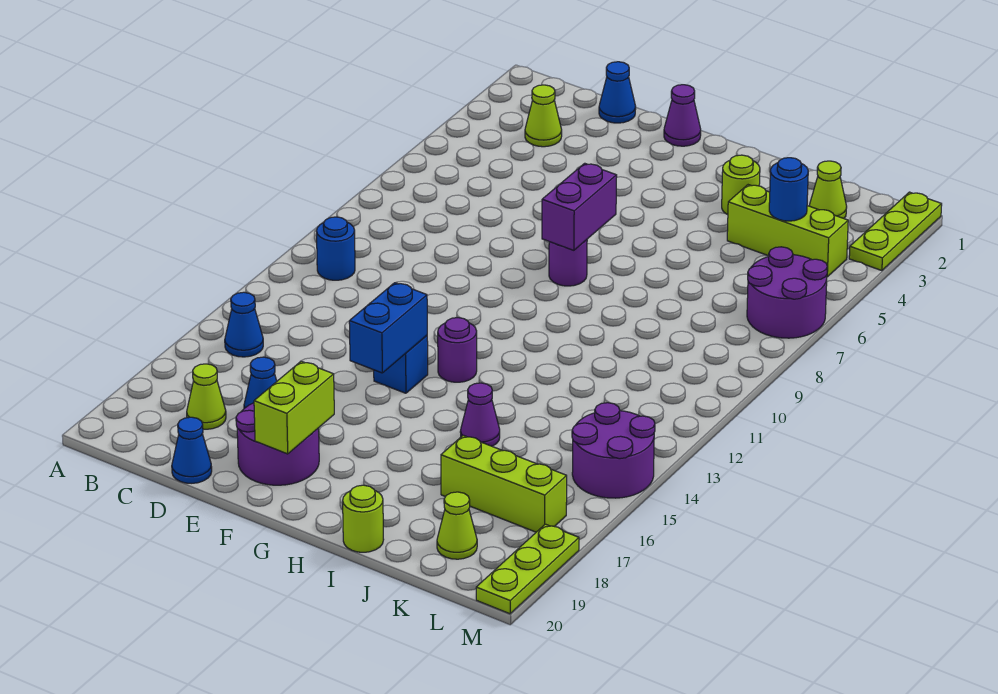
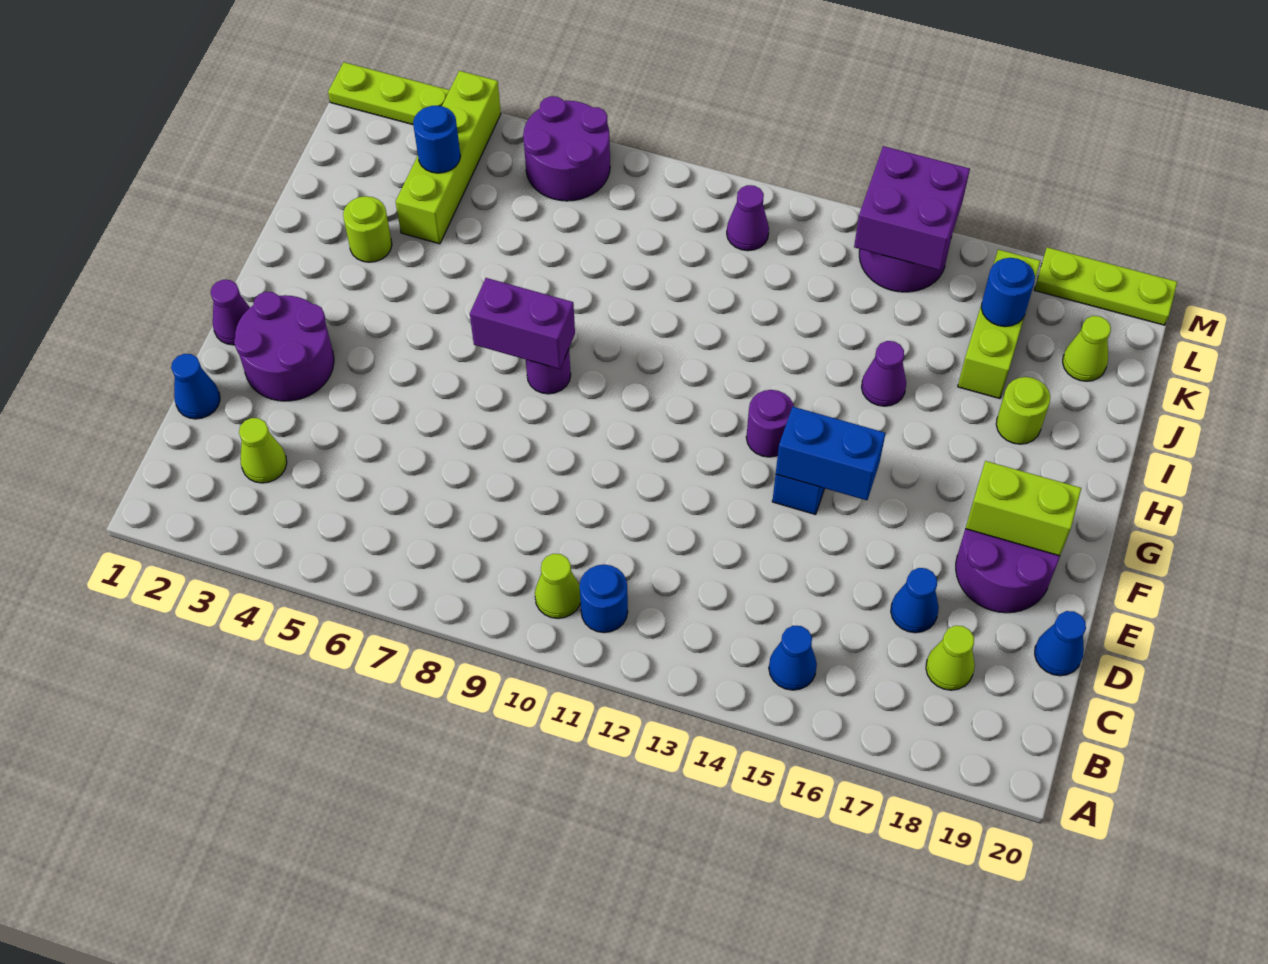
none -> purple 2x2 round brick [234,292,334,401]
lime 1x1 round brick [343,485,384,552] -> lime 1x1 round brick moved to [996,377,1050,444]
lime 1x3 brick [727,185,848,277] -> lime 1x4 brick [396,71,501,244]
lime 1x1 cone [810,161,847,218] -> lime 1x1 cone moved to [535,554,581,618]
none -> blue 1x1 round brick [981,258,1035,327]
none -> purple 1x1 cone [727,185,769,251]
none -> purple 2x2 brick [854,146,970,270]

